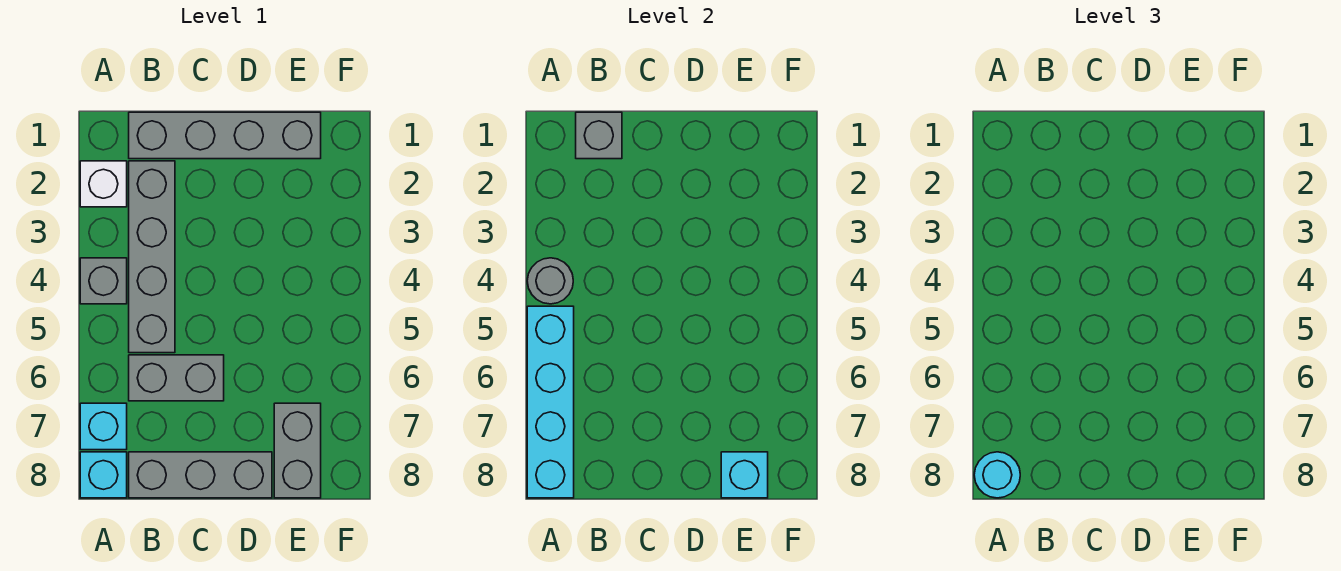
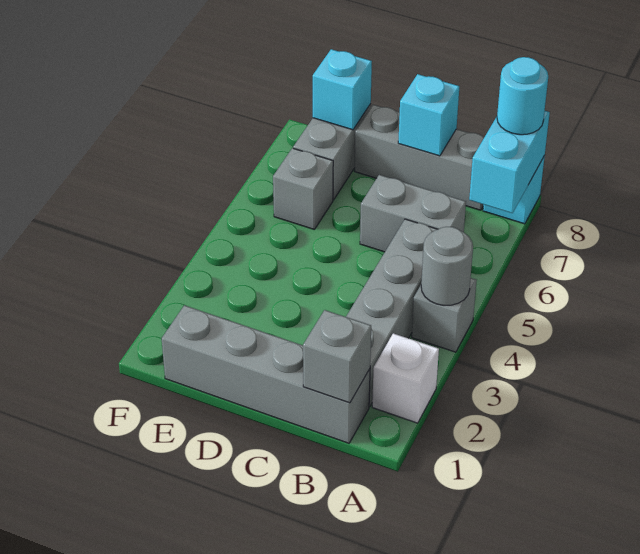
cyan 1x4 brick [527,306,574,498] -> cyan 1x2 brick [469,111,550,213]
cyan 1x1 brick [80,403,127,450] -> cyan 1x1 brick moved to [398,74,459,156]
none -> grey 1x1 brick [273,148,333,230]

